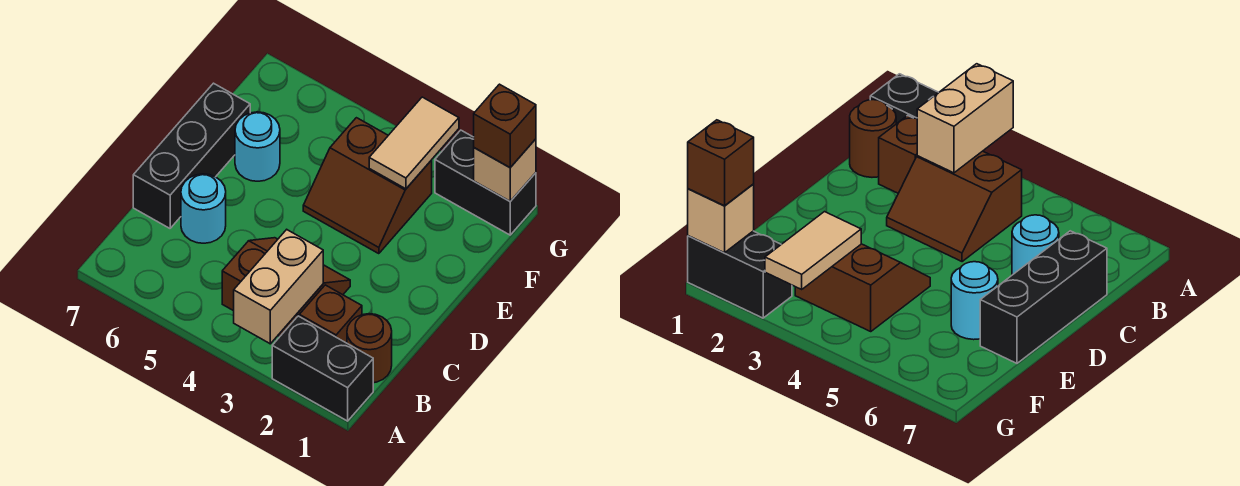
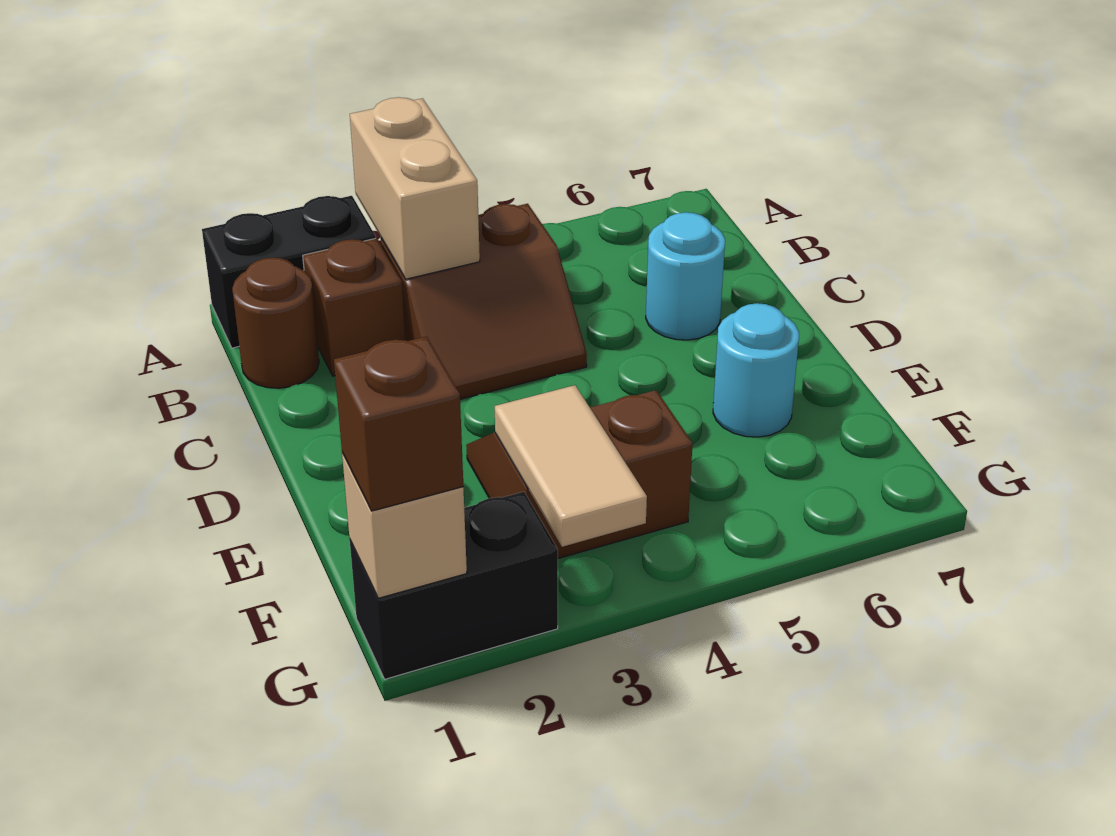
black 1x3 brick [133,83,250,228] -> none

